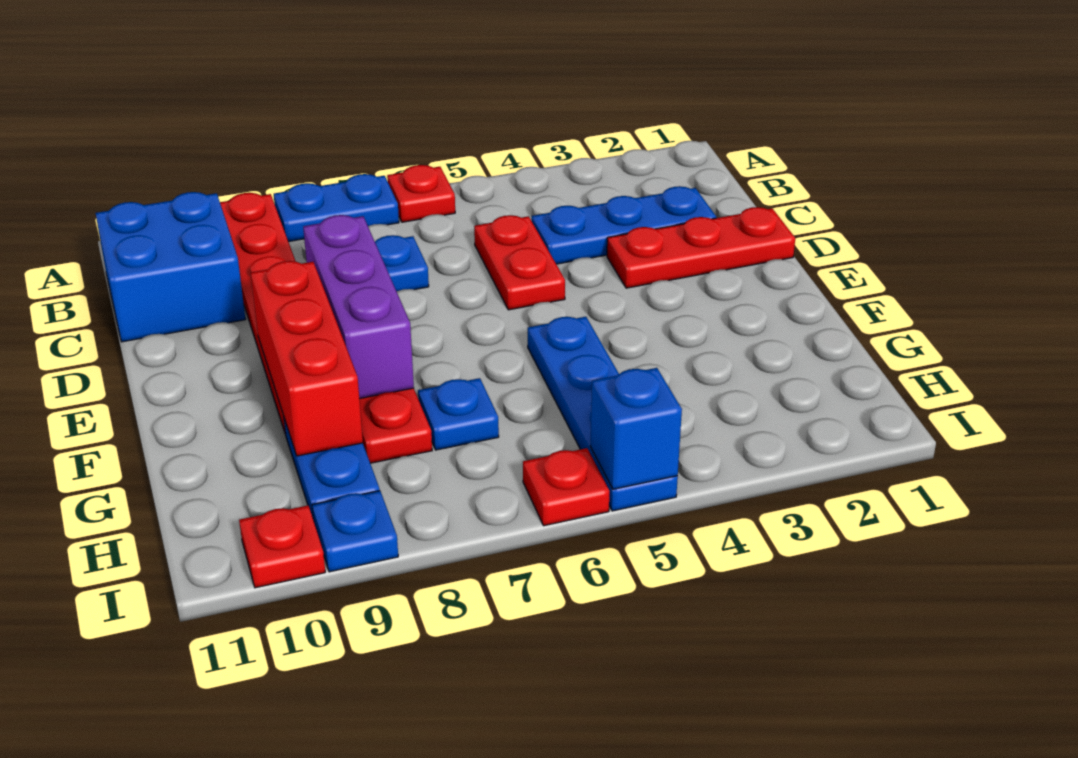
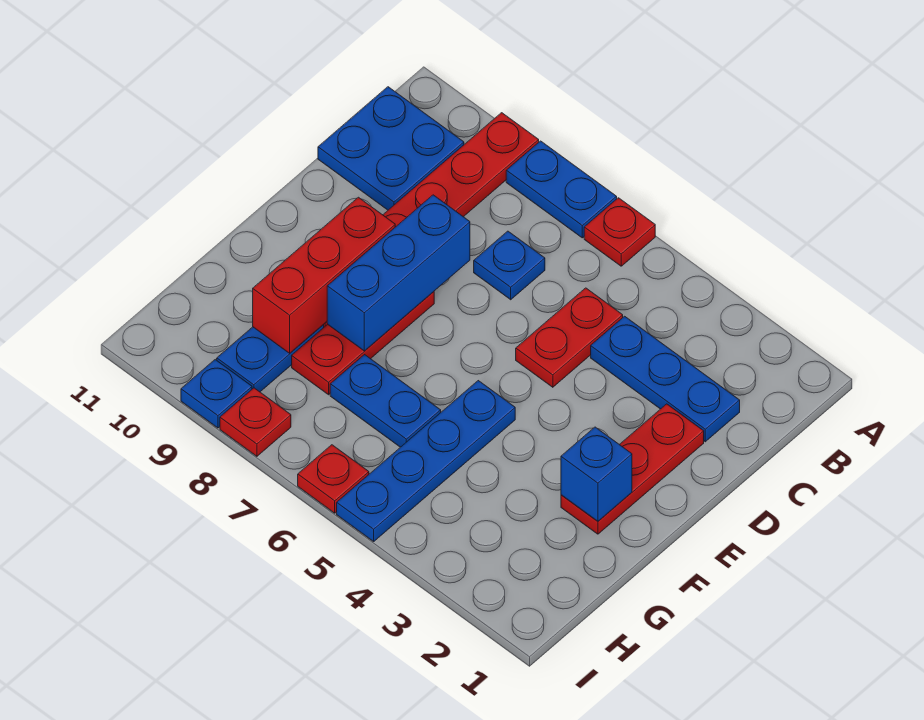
blue 2x2 brick [96,192,245,342] -> blue 2x2 plate [318,87,464,210]
red 1x3 plate [607,207,795,288] -> red 1x3 plate turned to [561,404,704,534]
purple 1x3 brick [303,215,414,399] -> blue 1x3 brick [327,195,470,351]
blue 1x1 plate [418,378,499,450] -> blue 1x2 plate [330,355,441,447]
blue 1x1 brick [590,368,682,489] -> blue 1x1 brick moved to [561,427,632,521]
red 1x1 plate [239,505,325,588] -> red 1x1 plate moved to [220,388,291,456]

